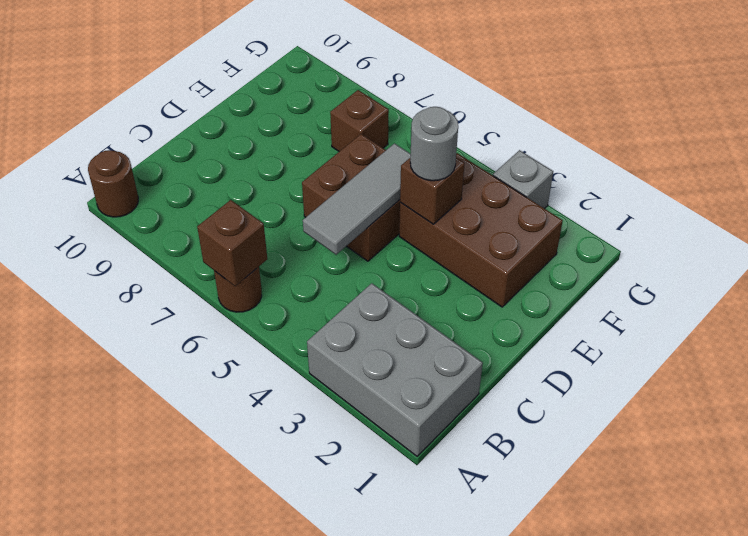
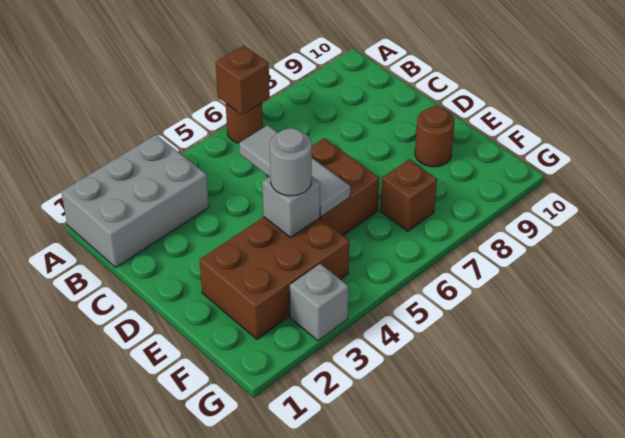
brown 1x1 round brick [88,150,138,217] -> brown 1x1 round brick moved to [415,106,455,167]
brown 1x1 brick [400,158,465,224] -> grey 1x1 brick [262,176,320,237]

